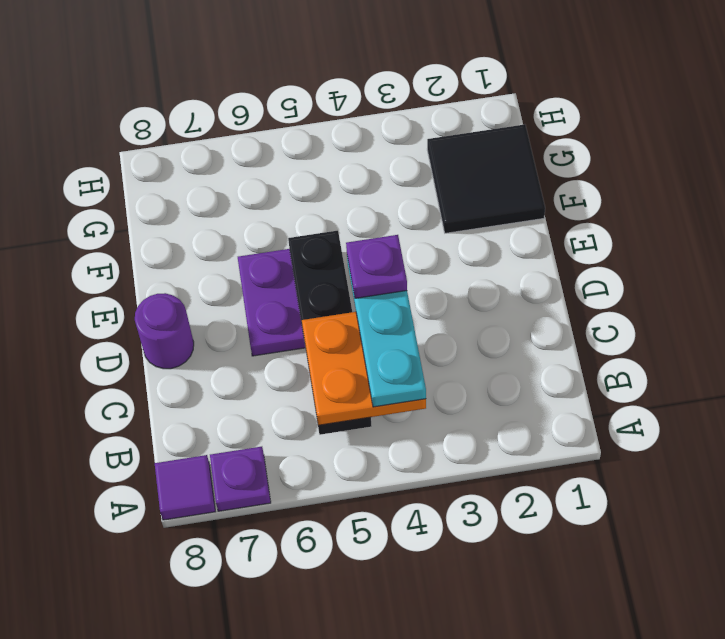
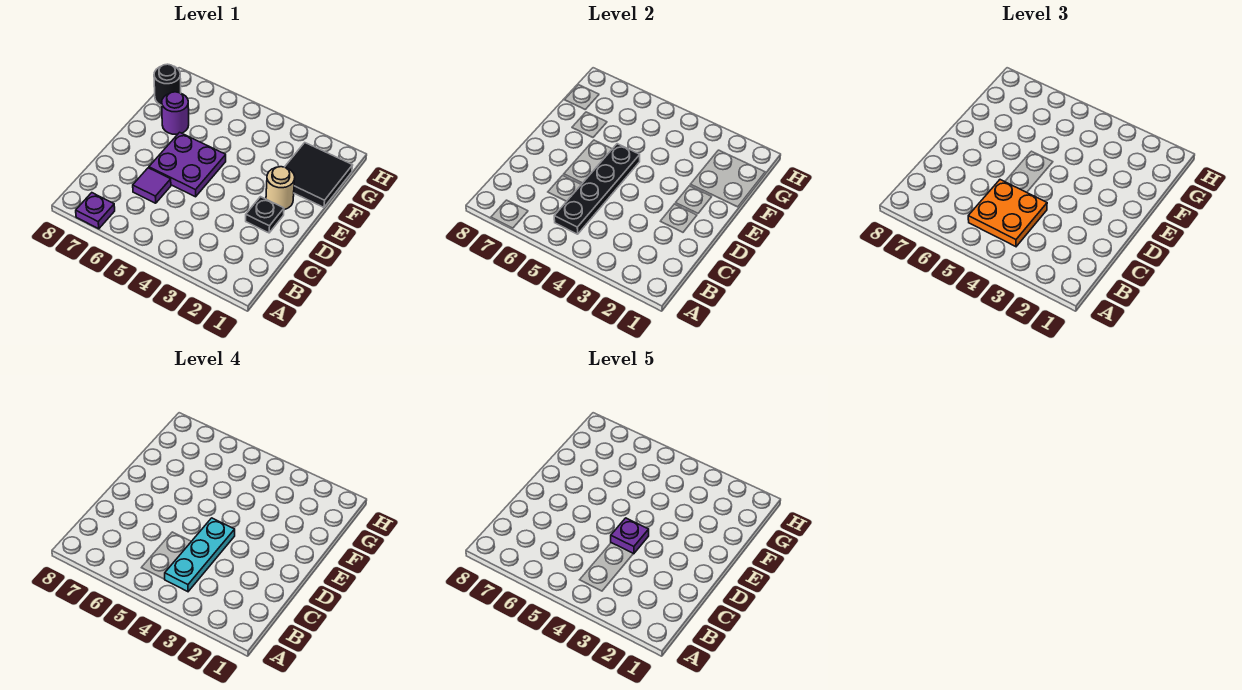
purple 1x1 tile [155,455,215,520] -> purple 1x1 tile moved to [133,168,171,203]
none -> black 1x1 plate [246,197,284,233]
purple 1x1 round brick [135,293,194,369] -> purple 1x1 round brick moved to [162,92,189,134]
none -> tan 1x1 round brick [266,167,295,210]
none -> black 1x1 round brick [154,64,181,105]

